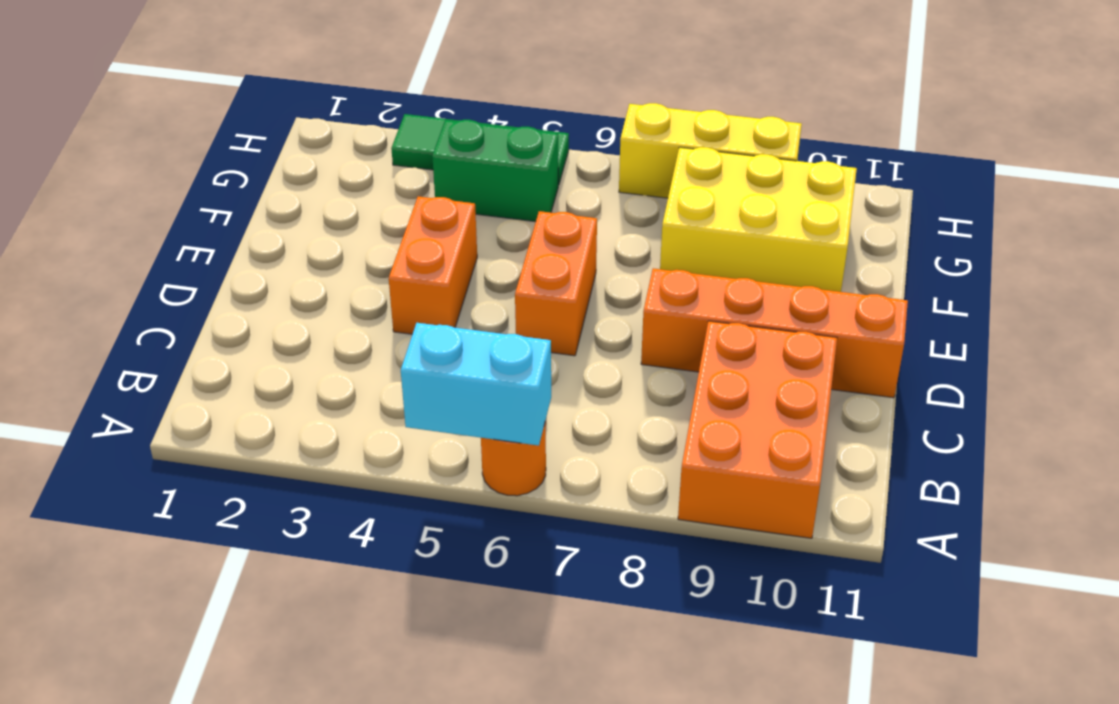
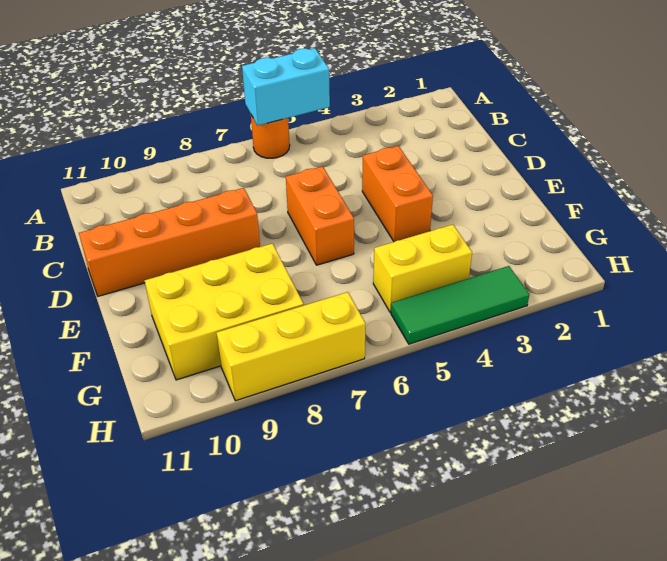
orange 2x3 brick [678,321,837,538] -> none
green 1x2 brick [432,120,558,222] -> yellow 1x2 brick [373,224,472,312]

